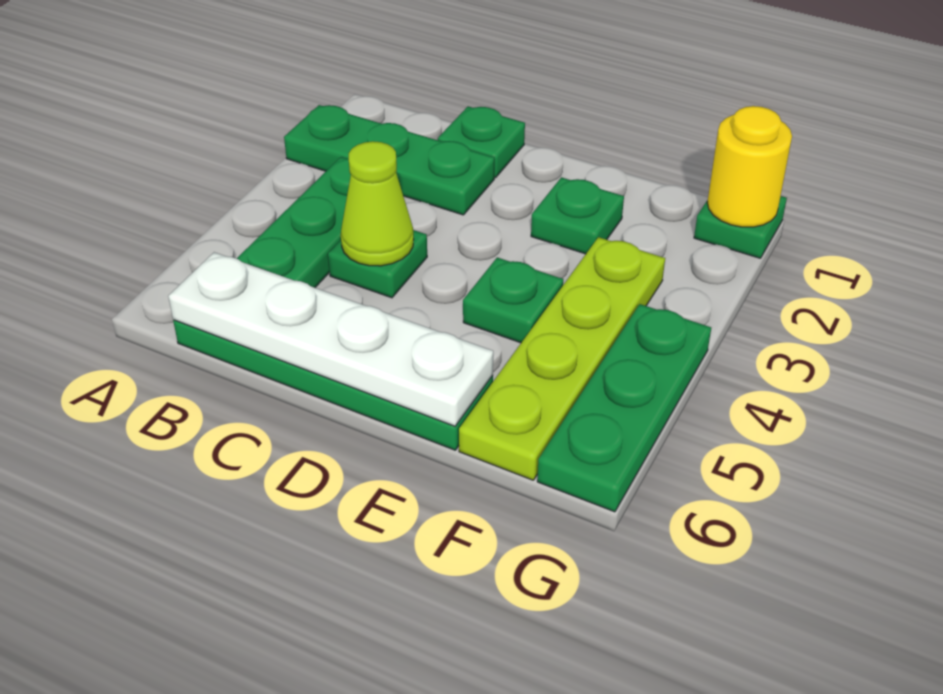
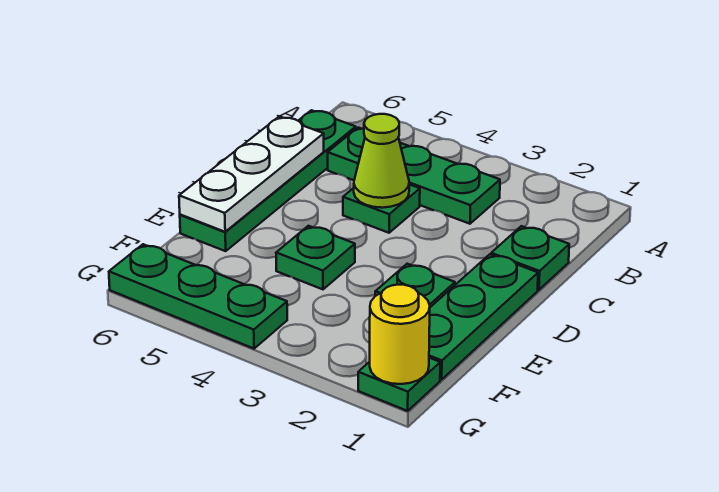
green 1x3 plate [284,105,494,215] -> green 1x3 plate moved to [429,254,538,380]
white 1x4 plate [168,252,493,426] -> white 1x3 plate [179,117,324,232]
lime 1x4 plate [459,237,665,480] -> none

